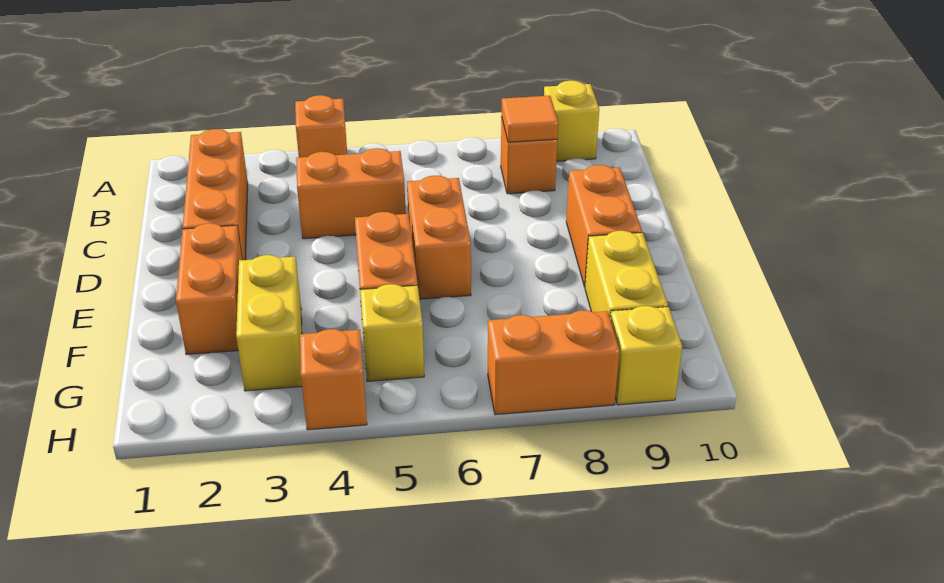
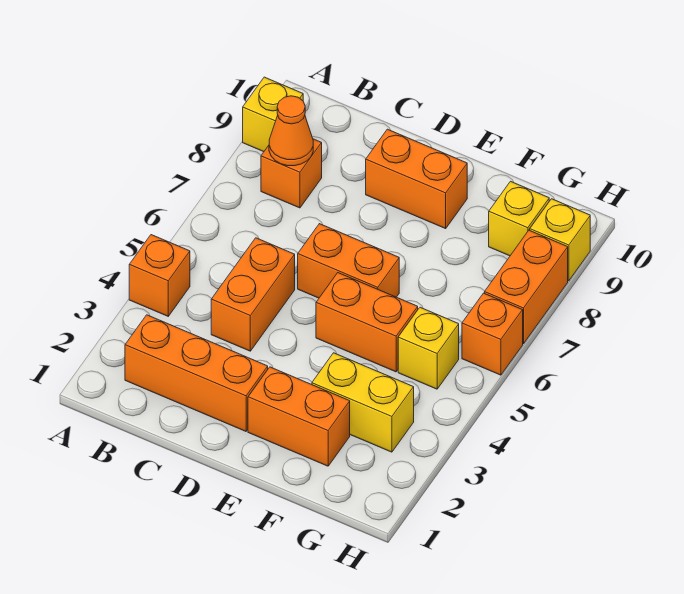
orange 1x1 tile [502,96,558,142] -> orange 1x1 cone [269,96,313,166]
yellow 1x2 brick [585,231,668,316] -> yellow 1x1 brick [489,181,549,256]
orange 1x1 brick [300,329,367,430] -> orange 1x1 brick moved to [462,293,523,375]

